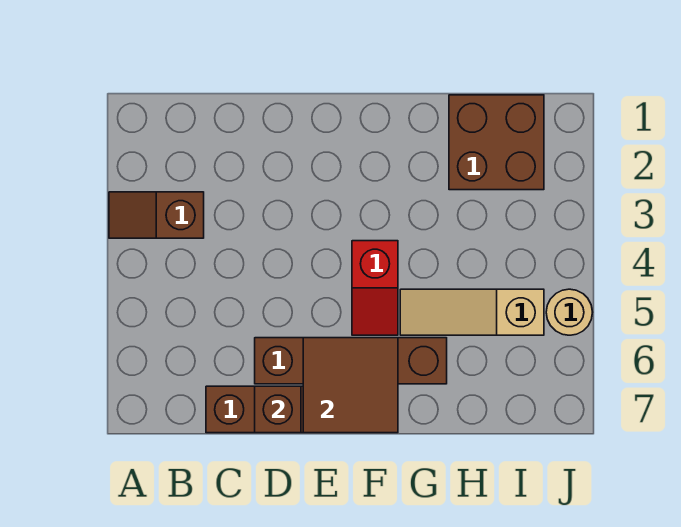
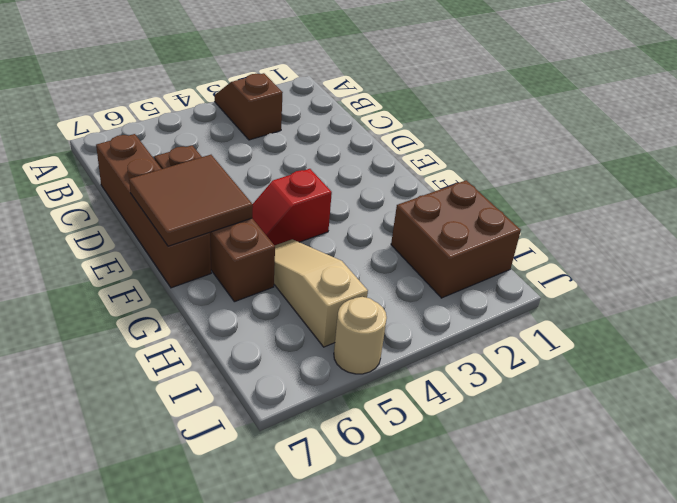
brown 1x1 brick [255,386,301,433] -> none

